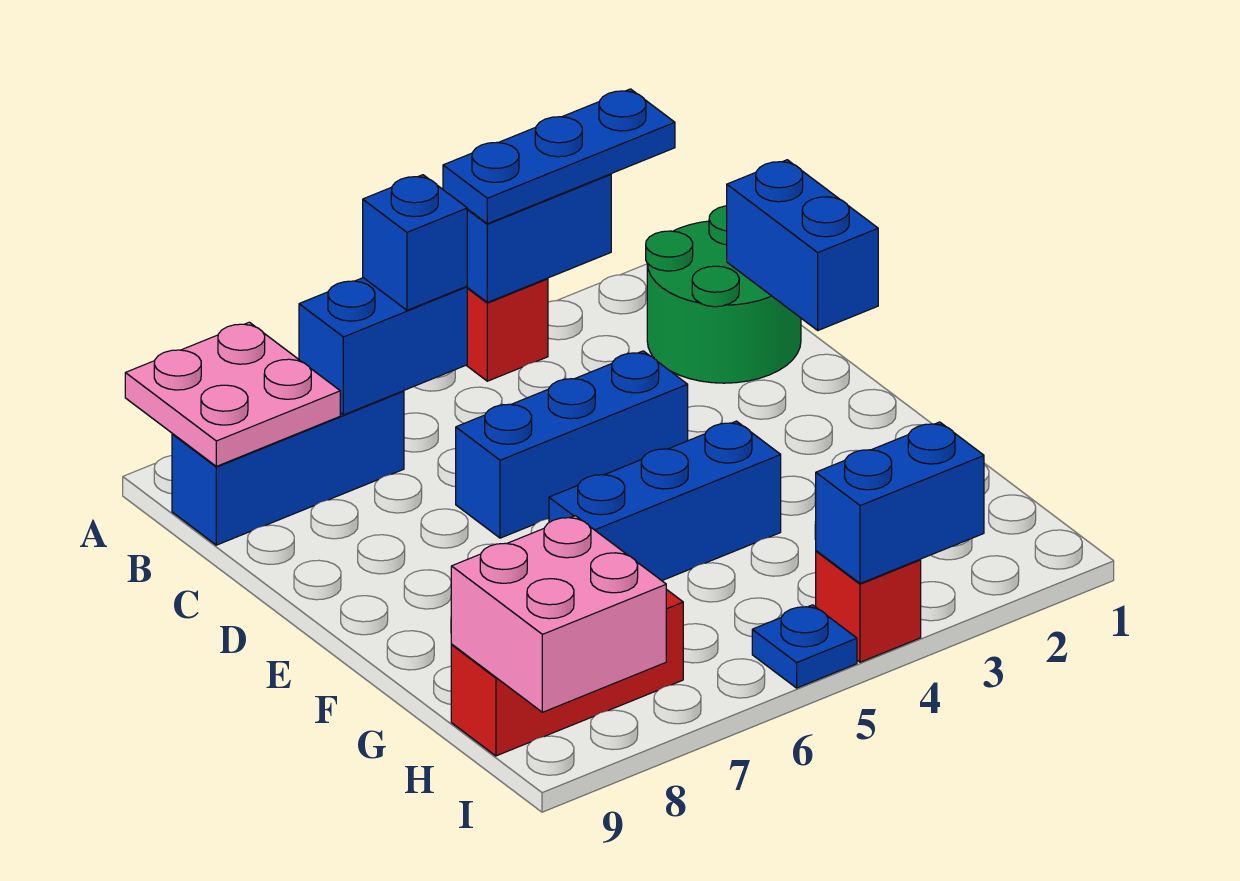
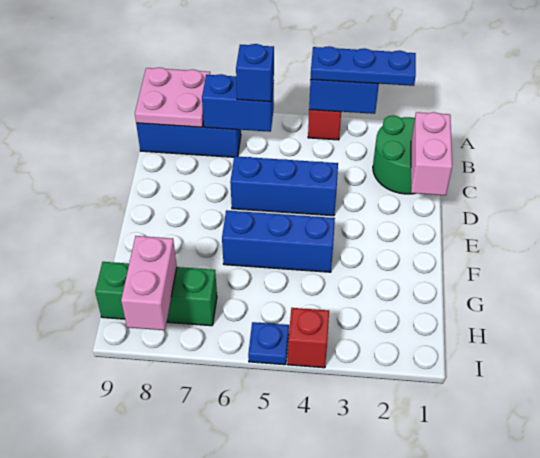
blue 1x2 brick [727,160,878,330] -> pink 1x2 brick [411,112,452,196]
red 1x3 brick [451,589,683,756] -> green 1x3 brick [95,262,217,326]
pink 2x2 brick [451,516,666,712] -> pink 1x2 brick [121,236,177,330]
blue 1x2 brick [816,422,984,584] -> none

